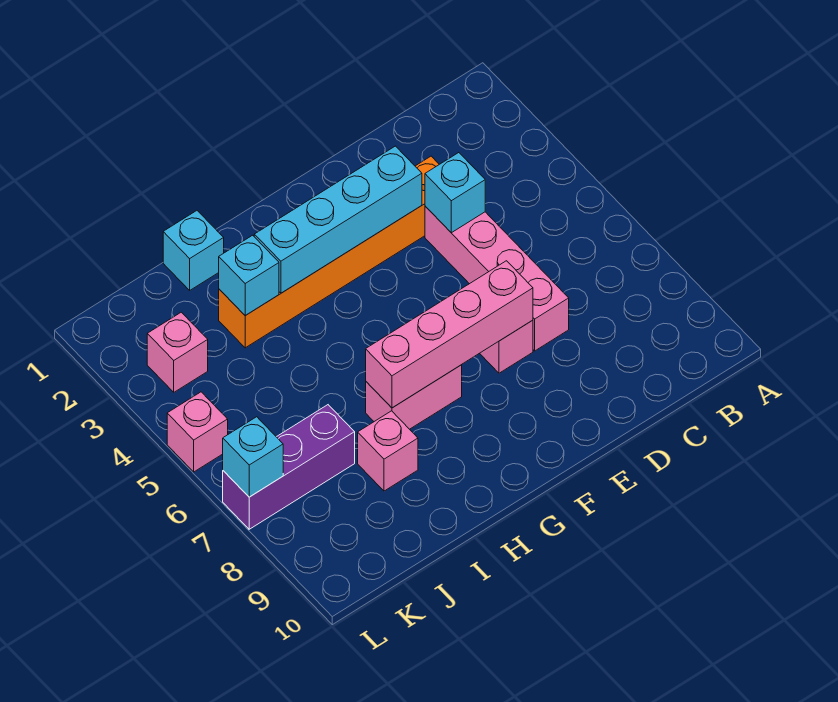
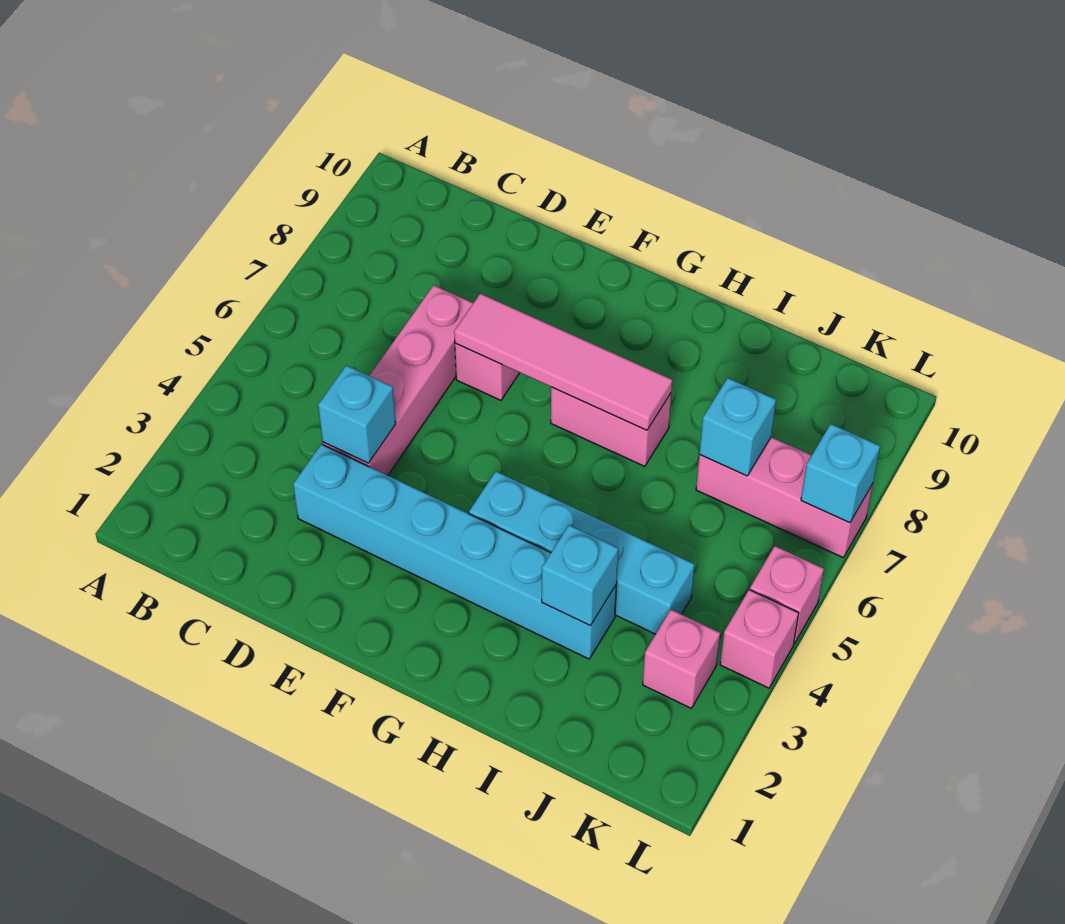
orange 1x6 brick [219,156,439,348] -> cyan 1x6 brick [293,444,617,659]
cyan 1x4 brick [254,146,422,293] -> cyan 1x4 brick moved to [469,471,695,634]
pink 1x4 brick [366,261,533,408] -> pink 1x4 tile [454,294,672,430]
cyan 1x1 brick [163,211,224,290] -> cyan 1x1 brick moved to [699,378,776,476]
pink 1x1 brick [358,411,418,491] -> pink 1x1 brick moved to [720,590,799,688]
purple 1x3 brick [223,405,355,529] -> pink 1x3 brick [696,437,873,558]

